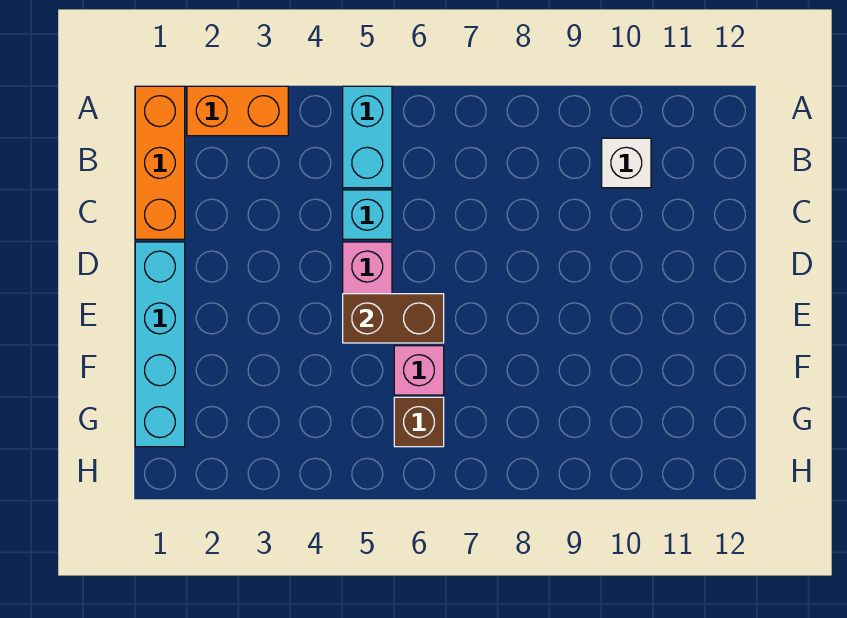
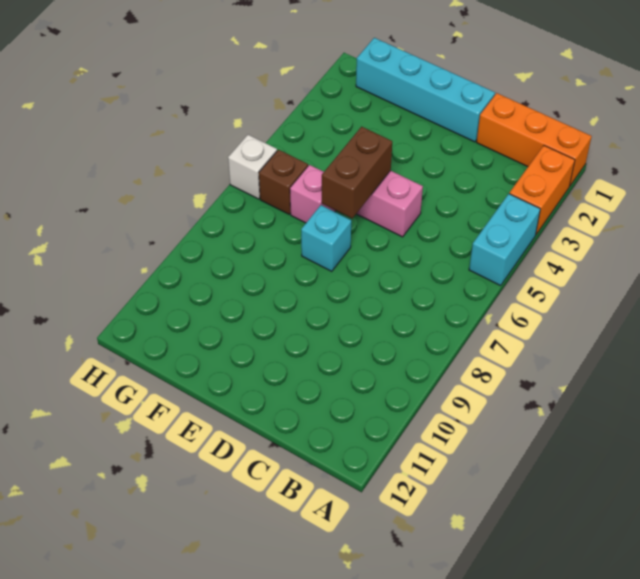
cyan 1x2 brick [343,86,392,188] -> cyan 1x2 brick turned to [469,194,540,286]
white 1x1 brick [602,138,651,188] -> white 1x1 brick moved to [228,135,277,199]
cyan 1x1 brick [343,190,392,239] -> cyan 1x1 brick moved to [301,205,351,271]

